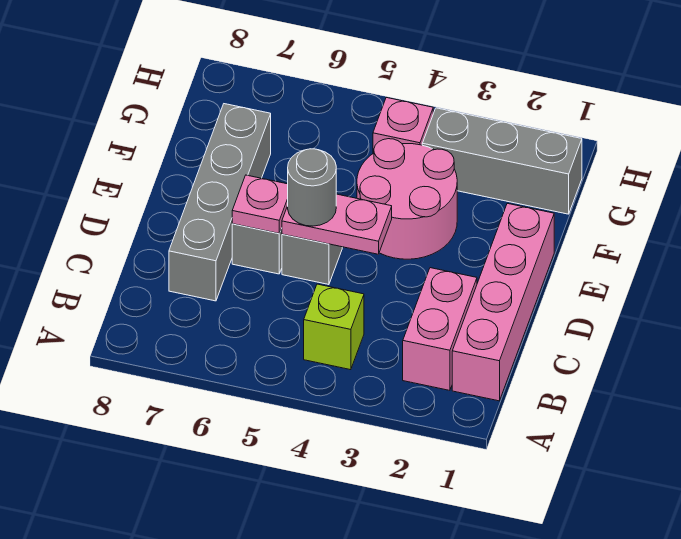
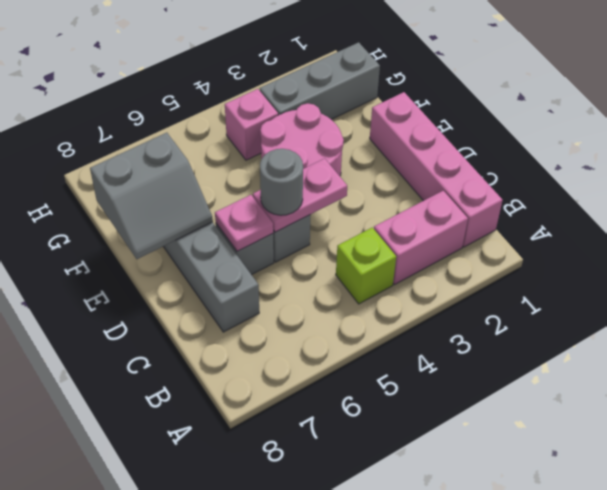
pink 1x2 brick [403,268,477,390] -> pink 1x2 brick turned to [374,191,468,284]
none -> grey 2x2 slope [90,133,213,259]

